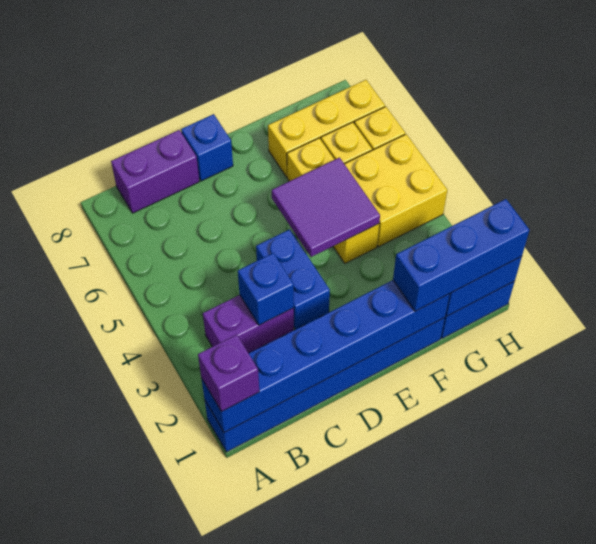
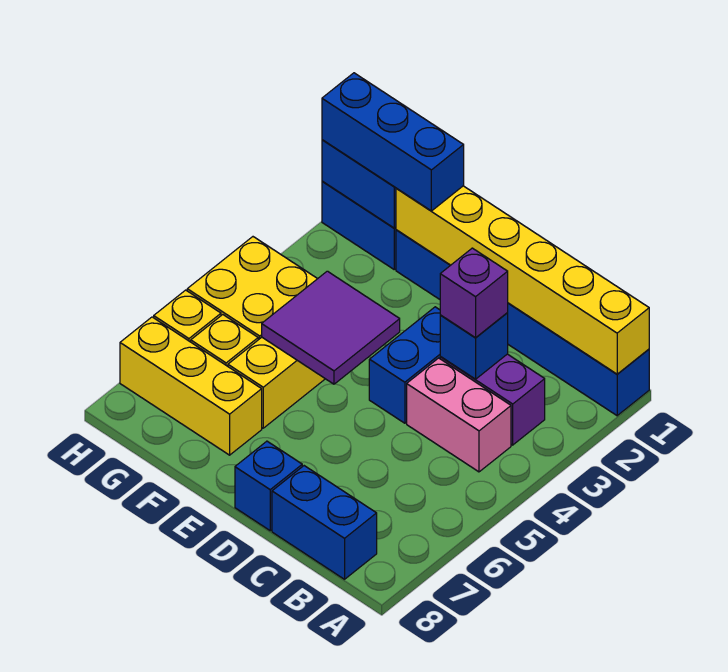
blue 1x6 brick [201,280,450,432] -> yellow 1x6 brick [396,186,649,374]
purple 1x1 brick [198,335,259,412] -> purple 1x1 brick moved to [440,248,508,338]
none -> pink 1x2 brick [407,358,511,472]
purple 1x2 brick [111,130,199,213] -> blue 1x2 brick [272,466,377,579]

